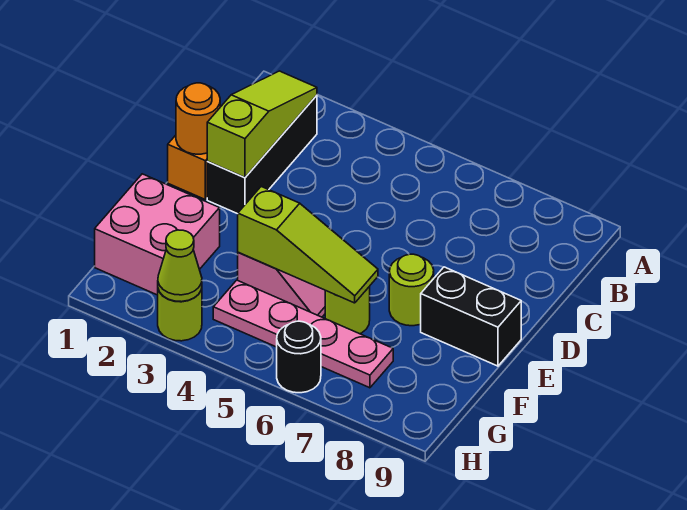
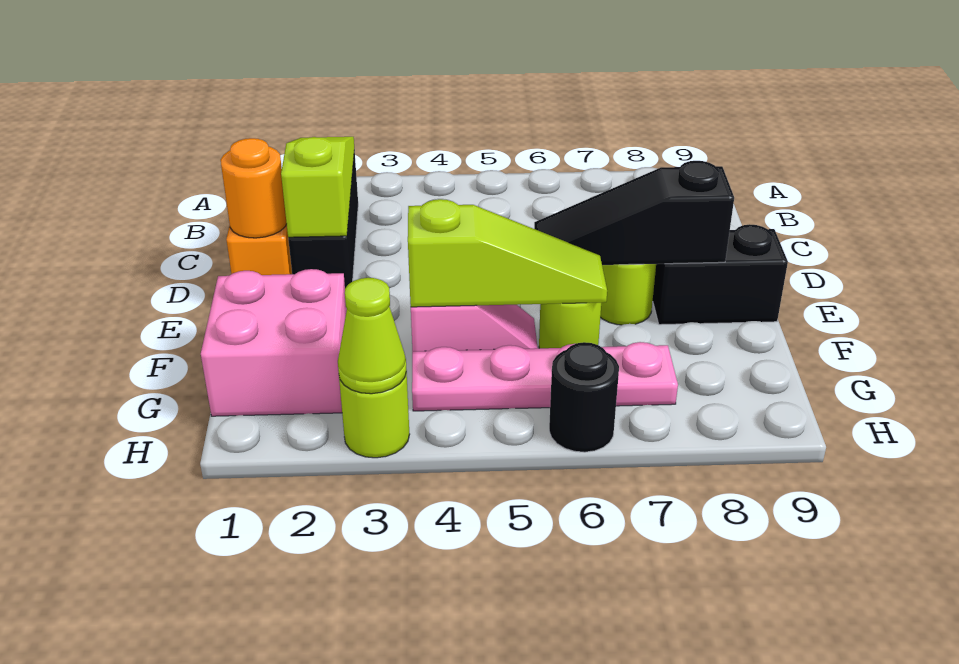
none -> black 1x3 slope [534,161,734,265]

